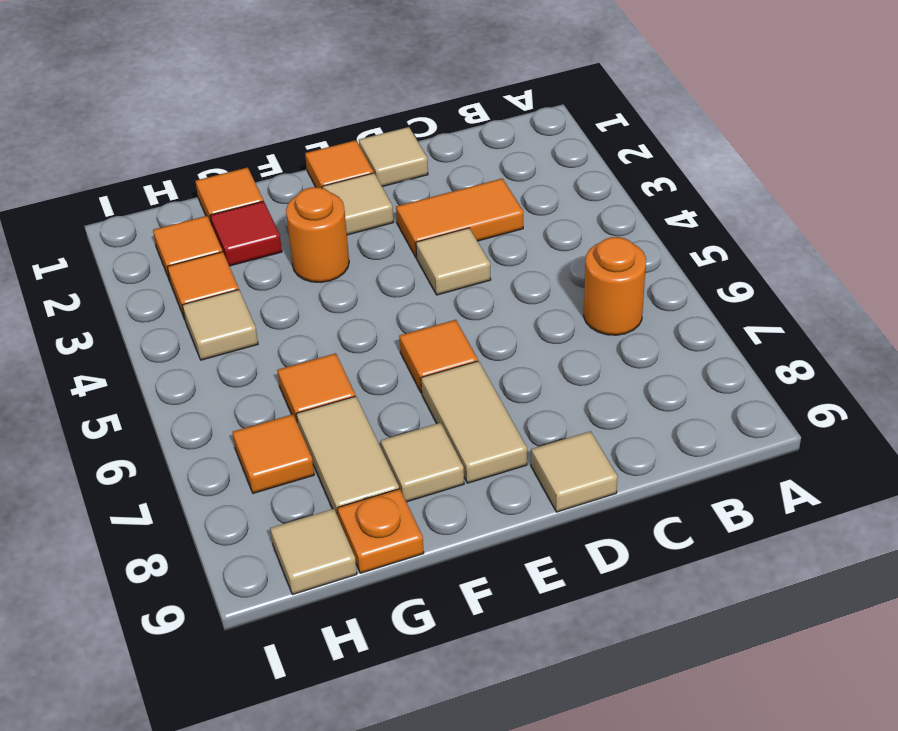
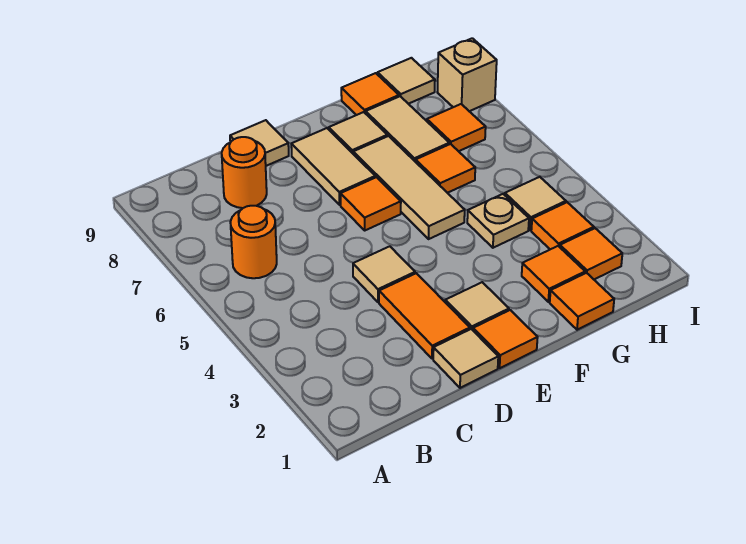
orange 1x2 tile [396,179,524,258] -> orange 1x2 tile turned to [379,273,470,359]
orange 1x1 round brick [286,187,349,282] -> orange 1x1 round brick moved to [222,137,267,208]
none -> tan 1x3 tile [353,136,465,239]
red 1x1 tile [210,201,282,266] -> orange 1x1 tile [522,246,585,302]
none -> tan 1x1 plate [467,194,529,248]
orange 1x1 plate [337,489,424,573] -> orange 1x1 tile [341,73,399,115]
none -> tan 1x1 brick [437,38,497,111]

